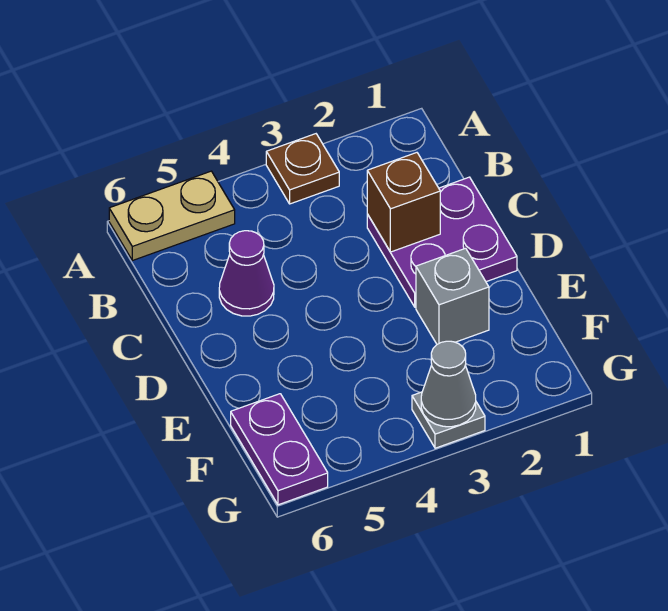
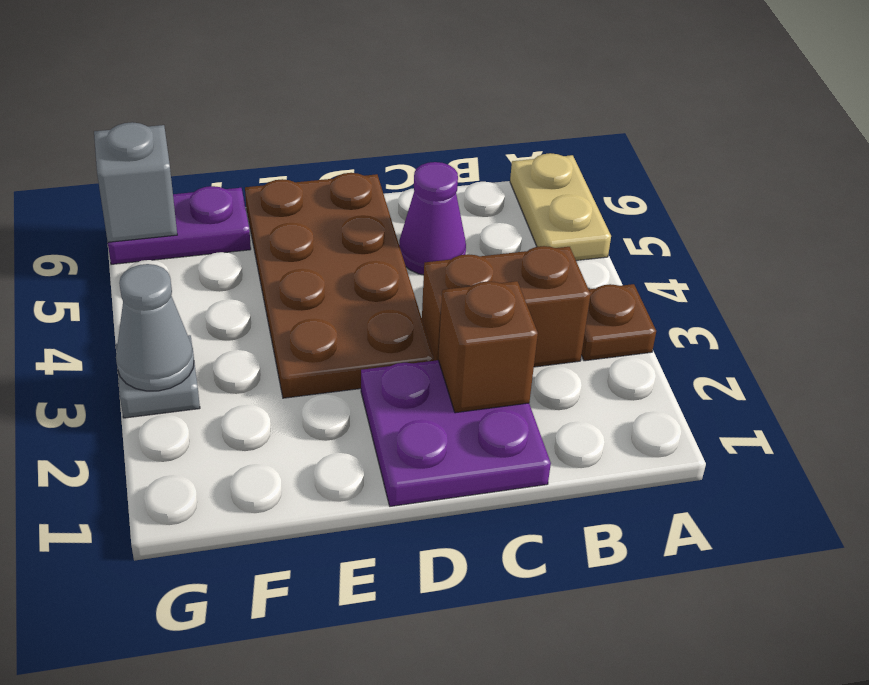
none -> brown 1x2 brick [422,246,591,367]
none -> brown 2x4 plate [245,173,434,398]
grey 1x1 brick [416,248,489,344] -> grey 1x1 brick moved to [94,122,177,242]

